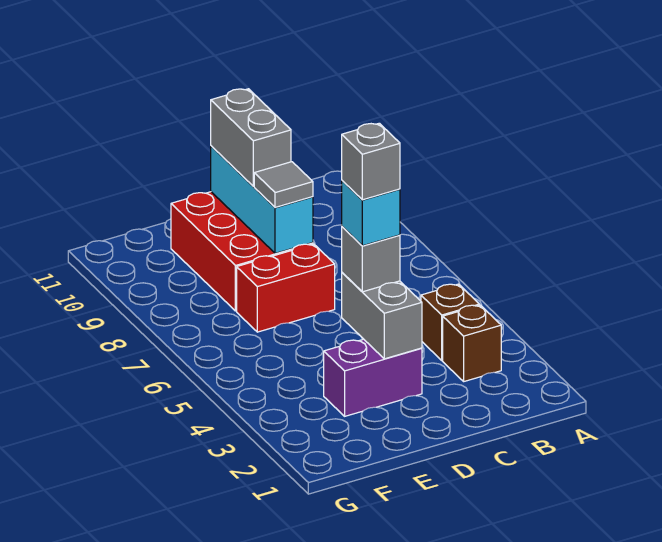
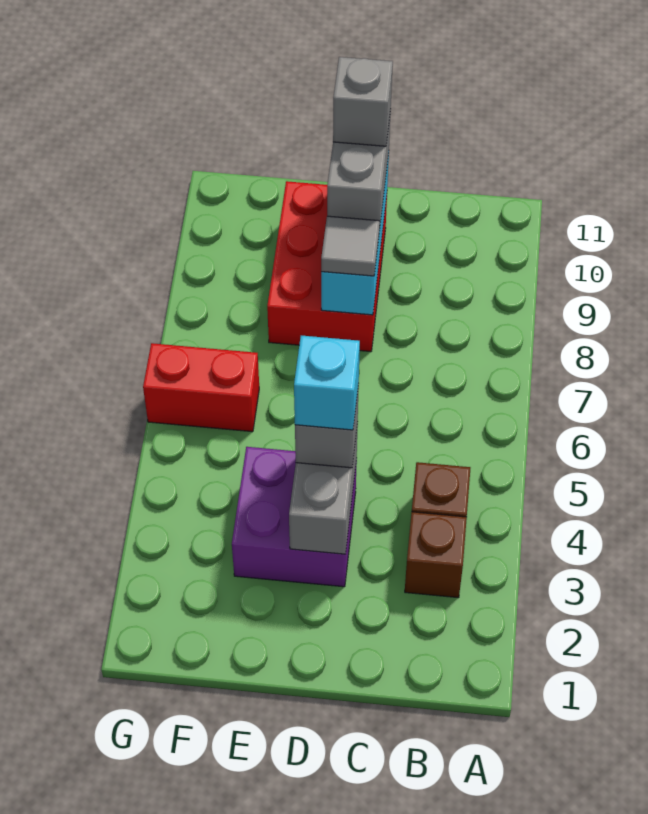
purple 1x2 brick [324,339,422,416] -> purple 2x2 brick [232,447,357,587]
grey 1x1 brick [342,123,400,200] -> grey 1x1 brick moved to [333,57,393,146]
red 1x2 brick [237,244,335,332] -> red 1x2 brick moved to [143,343,259,432]

